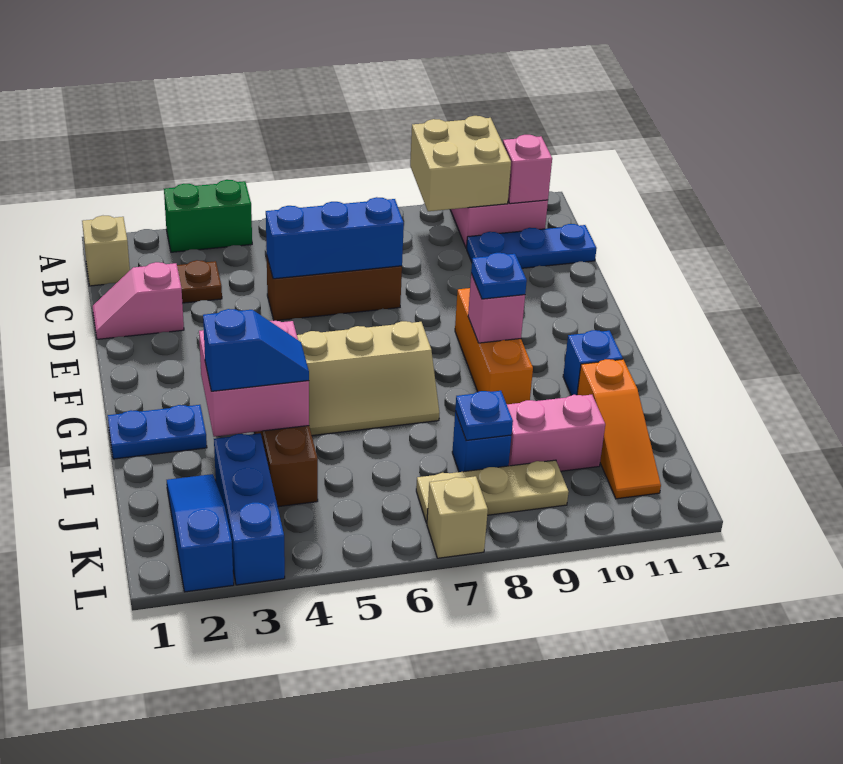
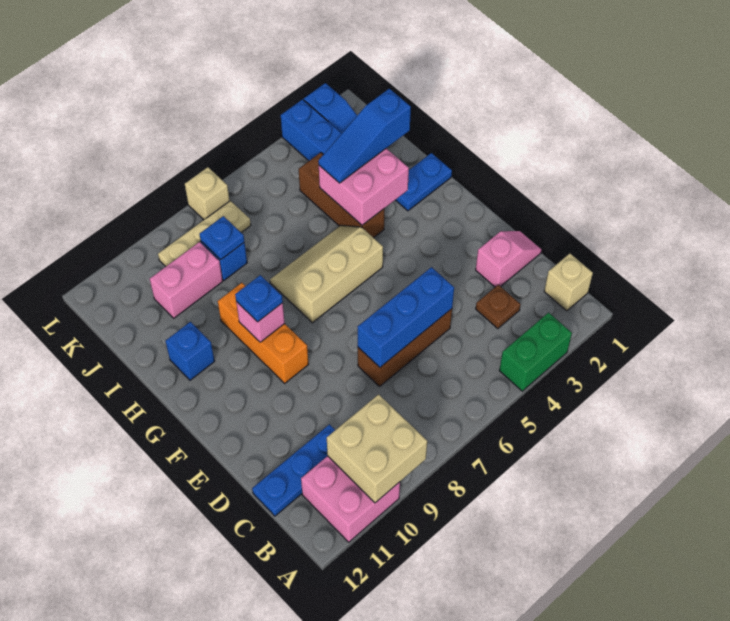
pink 1x1 brick [503,135,552,204] -> none
blue 1x2 slope [203,309,309,391] -> blue 1x3 slope [318,89,411,183]
orange 1x3 slope [577,359,661,499] -> none

